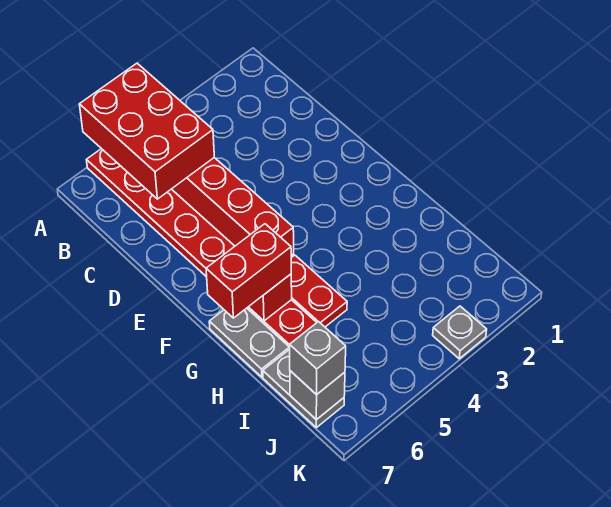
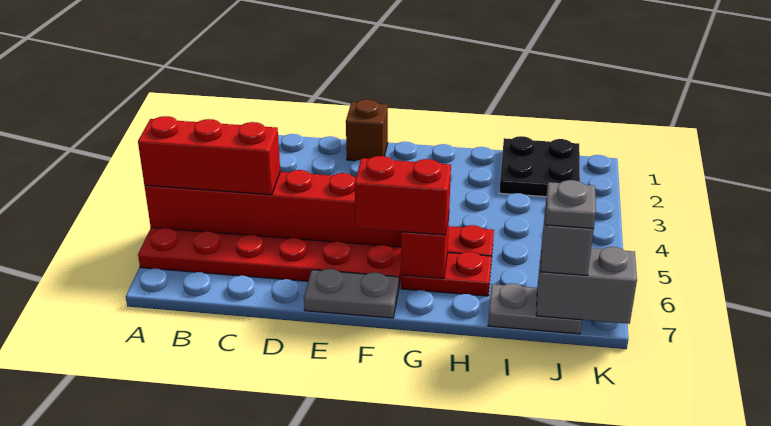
red 2x3 brick [79,63,214,199] -> red 1x3 brick [138,116,280,195]
none -> brown 1x1 brick [346,99,388,161]
red 1x2 brick [206,224,291,318] -> red 1x2 brick turned to [355,156,451,235]
grey 1x2 plate [209,308,290,377] -> grey 1x2 plate moved to [304,269,399,318]
none -> black 2x2 plate [499,136,580,197]
grey 1x1 brick [290,371,345,420] -> grey 1x2 brick [536,246,637,324]
grey 1x1 plate [433,306,487,359] -> grey 1x1 plate moved to [546,180,596,229]

